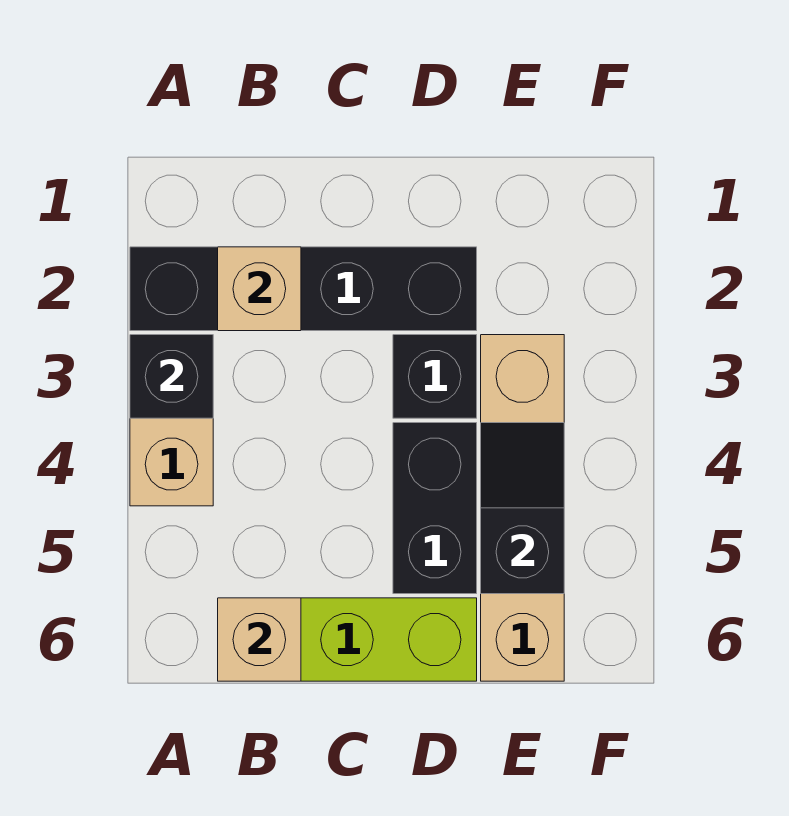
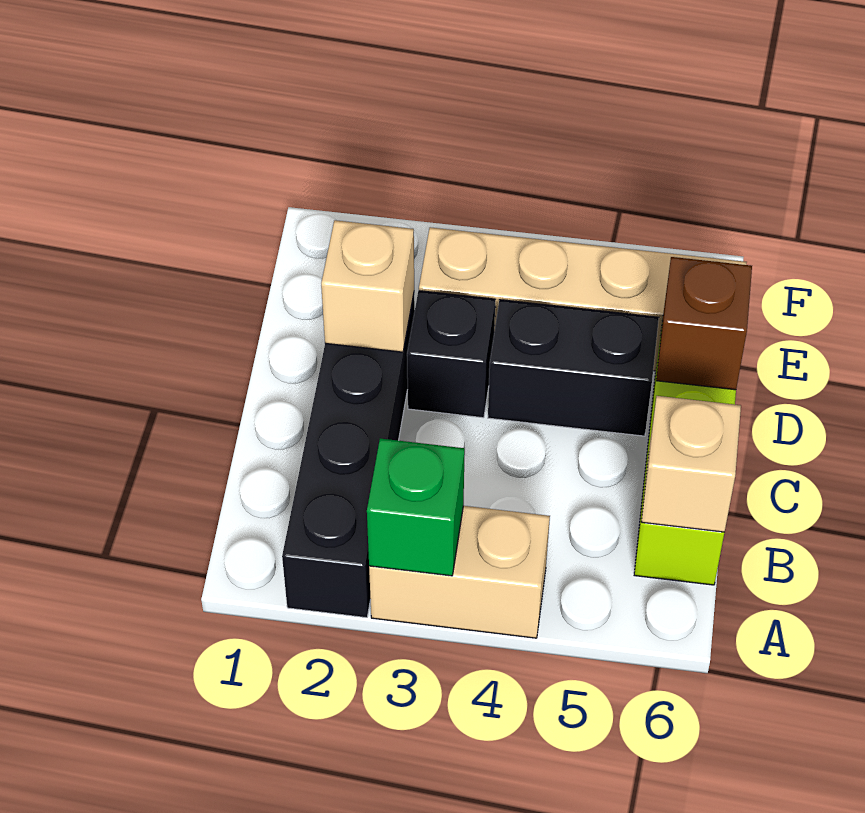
black 1x1 brick [130,335,213,418] -> green 1x1 brick [367,439,465,576]
tan 1x1 brick [218,247,301,331] -> tan 1x1 brick moved to [321,220,414,352]
none -> brown 1x1 brick [656,257,752,390]
black 1x2 slope [481,423,564,594] -> none

